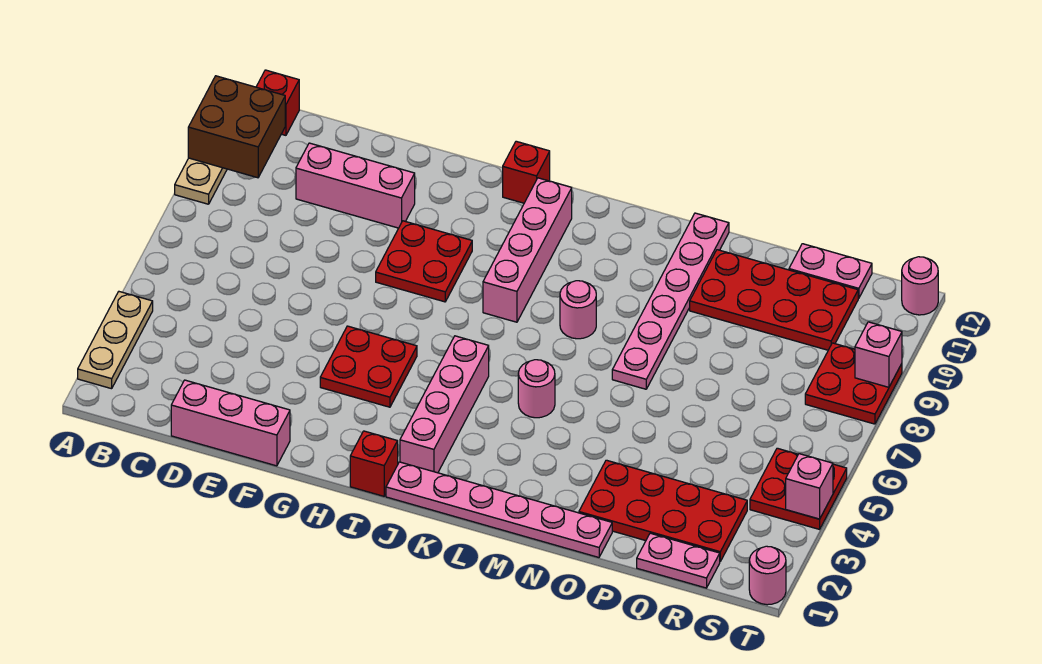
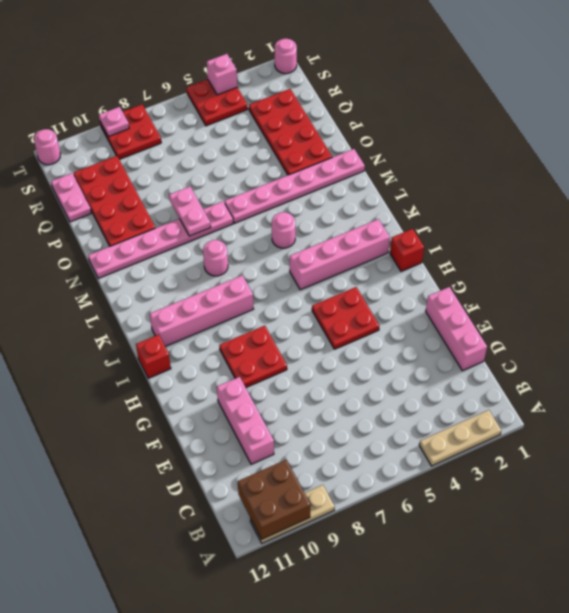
red 1x1 brick [256,70,299,135] -> none
pink 1x6 plate [386,462,612,557] -> pink 1x6 plate turned to [224,149,365,223]
pink 1x2 plate [637,533,720,588] -> pink 1x2 plate moved to [169,187,211,236]
pink 1x1 brick [855,322,902,387] -> pink 1x1 plate [99,107,129,137]

